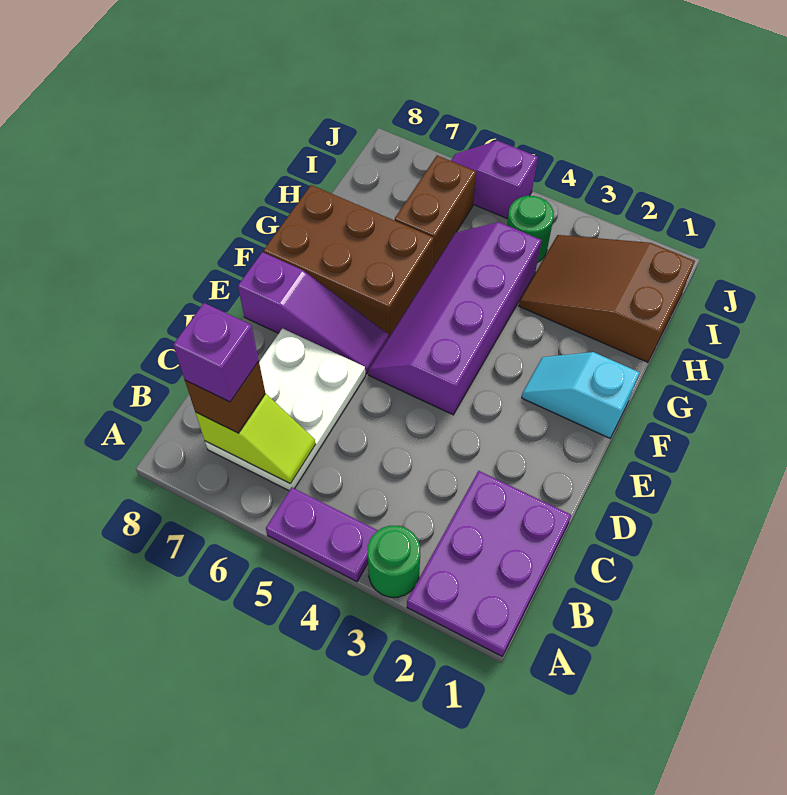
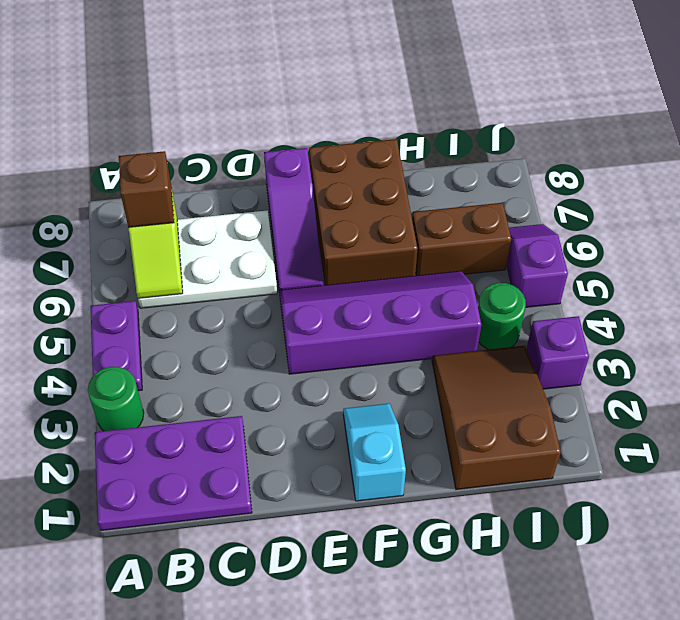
purple 1x1 brick [173,303,259,402] -> purple 1x1 brick moved to [526,316,589,389]

